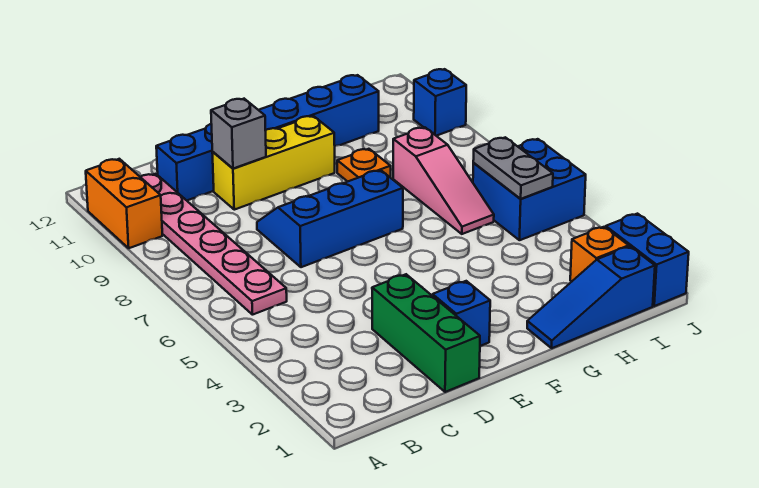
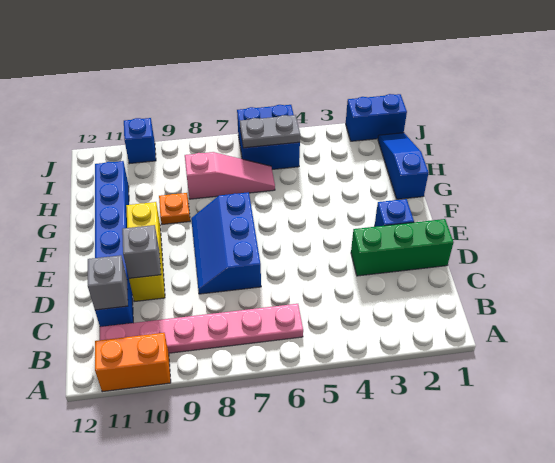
none -> grey 1x1 brick [88,255,128,310]
blue 1x3 slope [527,246,655,348] -> blue 1x3 slope turned to [378,133,429,199]
orange 1x1 brick [570,227,629,282] -> none

